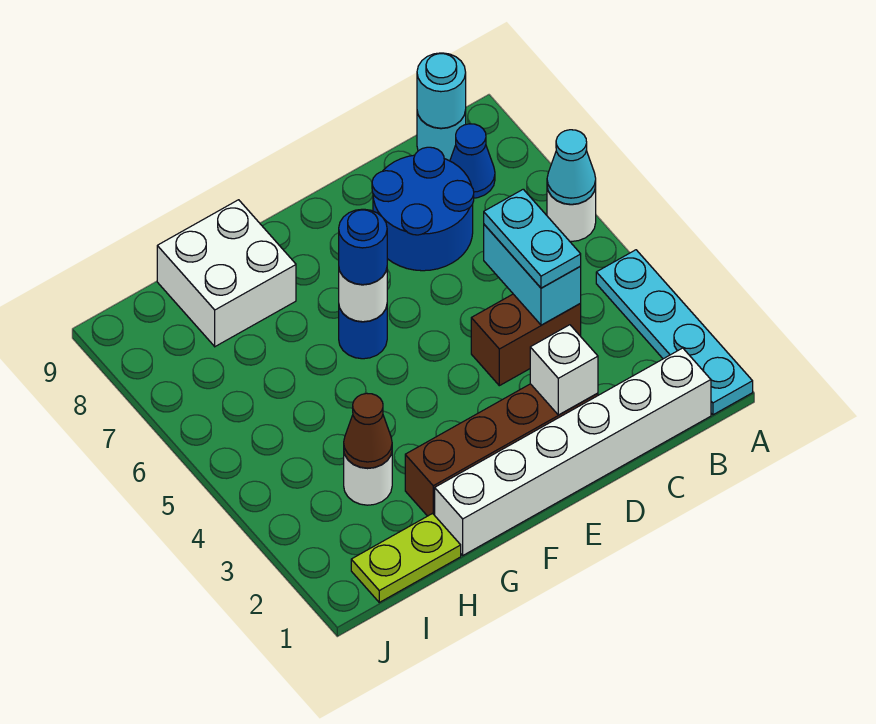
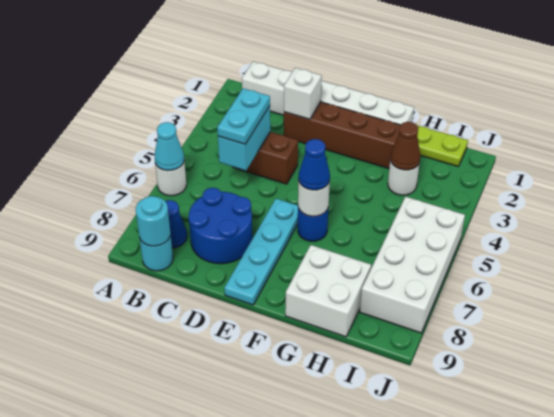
cyan 1x4 plate [596,250,753,415] -> cyan 1x4 plate moved to [224,199,298,305]
blue 1x1 round brick [339,209,387,285] -> blue 1x1 cone [299,139,330,190]
none -> white 2x4 brick [360,197,465,333]

